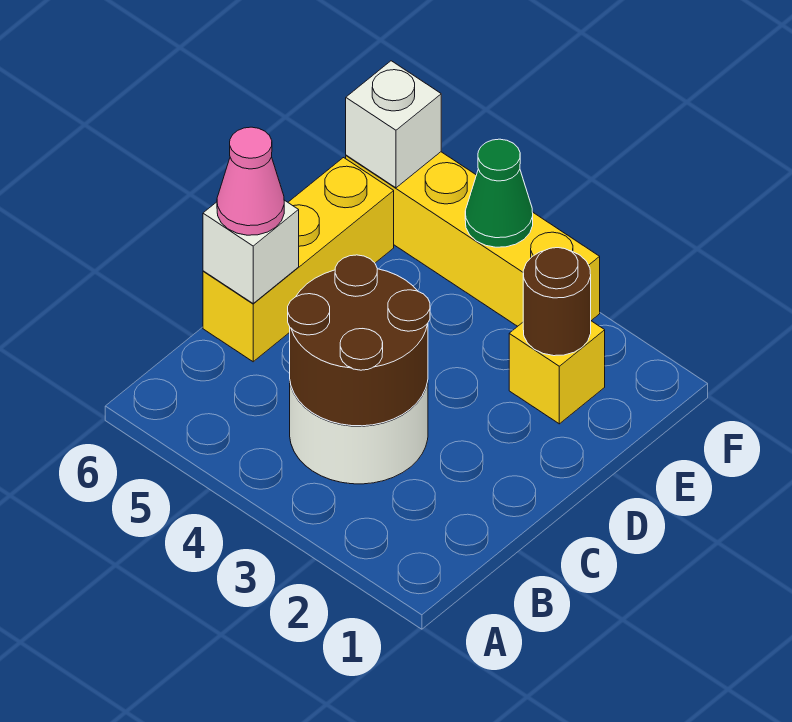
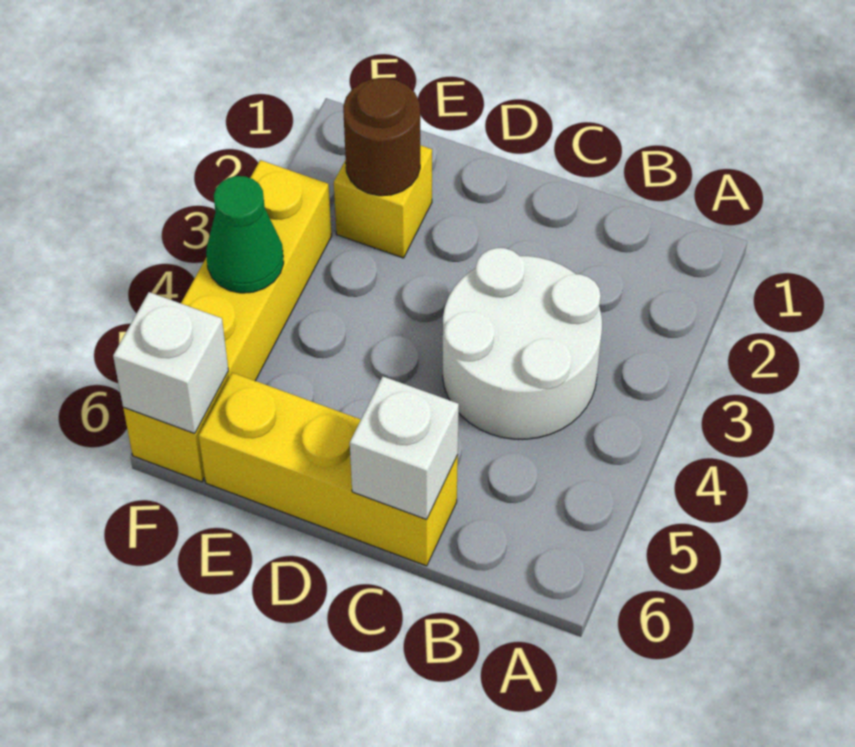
brown 2x2 round brick [288,255,430,426] -> none
pink 1x1 cone [217,127,284,235] -> none

